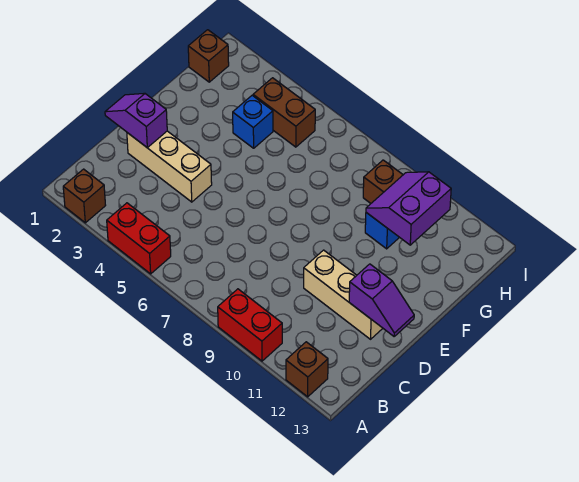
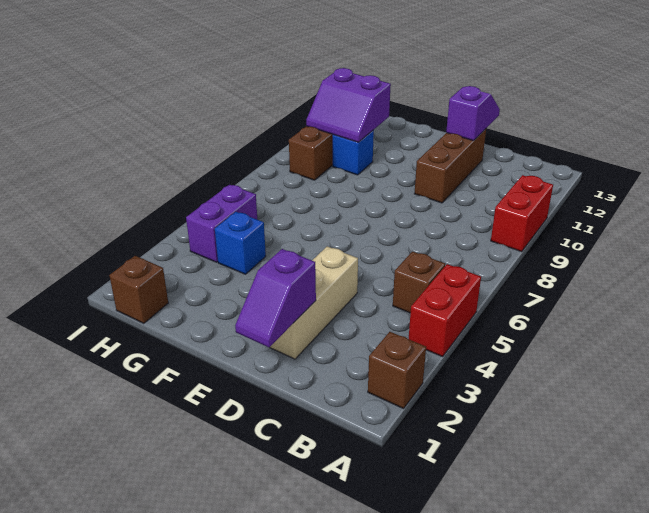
brown 1x1 brick [286,342,328,397] -> brown 1x1 brick moved to [393,252,445,313]
tan 1x3 brick [304,250,383,339] -> brown 1x3 brick [414,129,486,203]
brown 1x2 brick [253,78,315,147] -> purple 1x2 brick [186,185,257,262]

